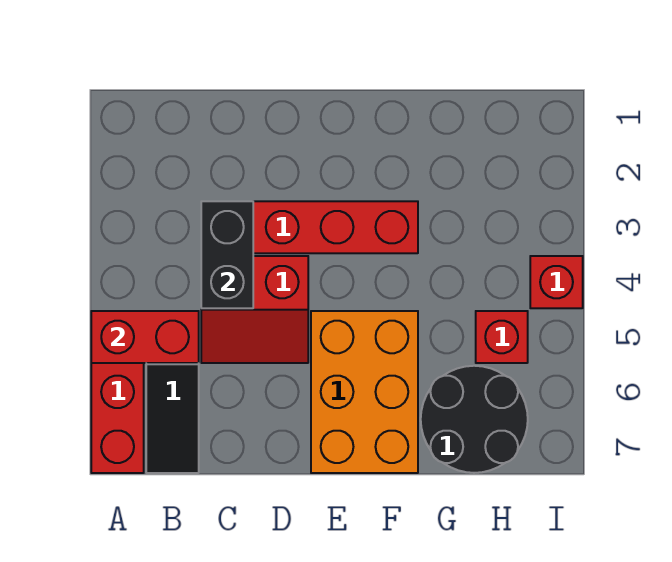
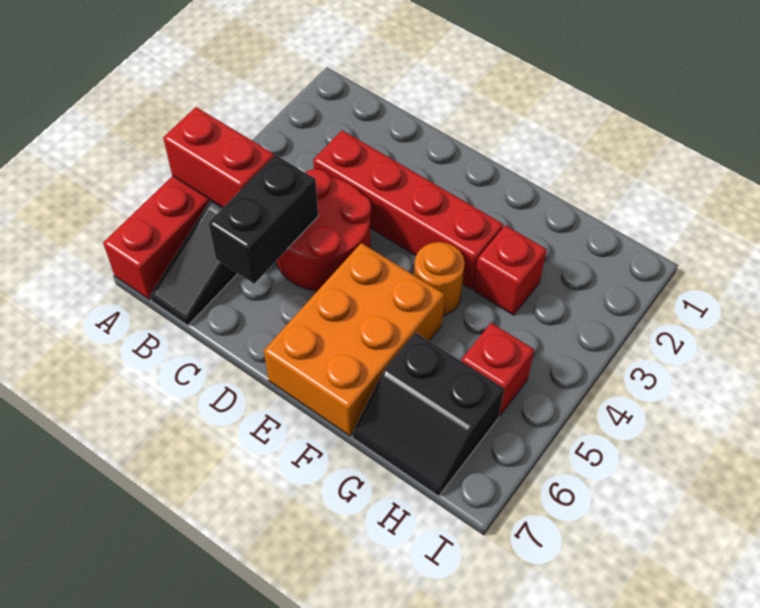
black 1x2 brick [201,201,253,308] -> black 1x2 brick moved to [208,155,318,284]
red 2x2 slope [201,256,308,363] -> red 2x2 round brick [276,169,371,291]
none -> orange 1x1 round brick [414,242,465,315]
black 2x2 round brick [421,366,528,473] -> black 2x2 slope [352,333,504,496]
red 1x1 brick [530,256,583,308] -> red 1x1 brick moved to [474,225,547,315]

